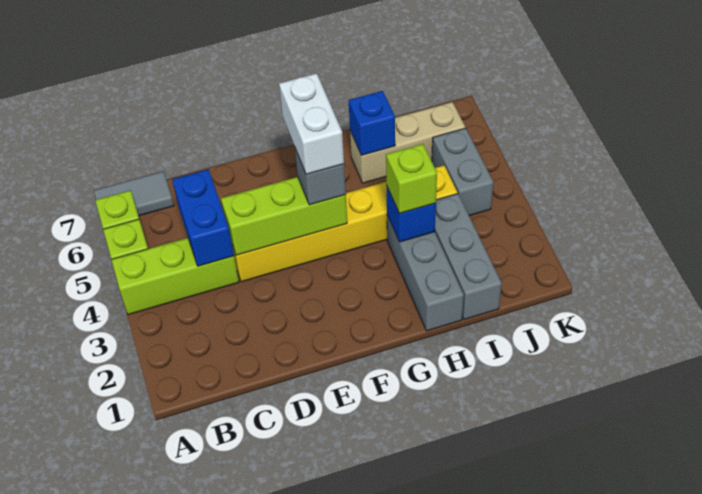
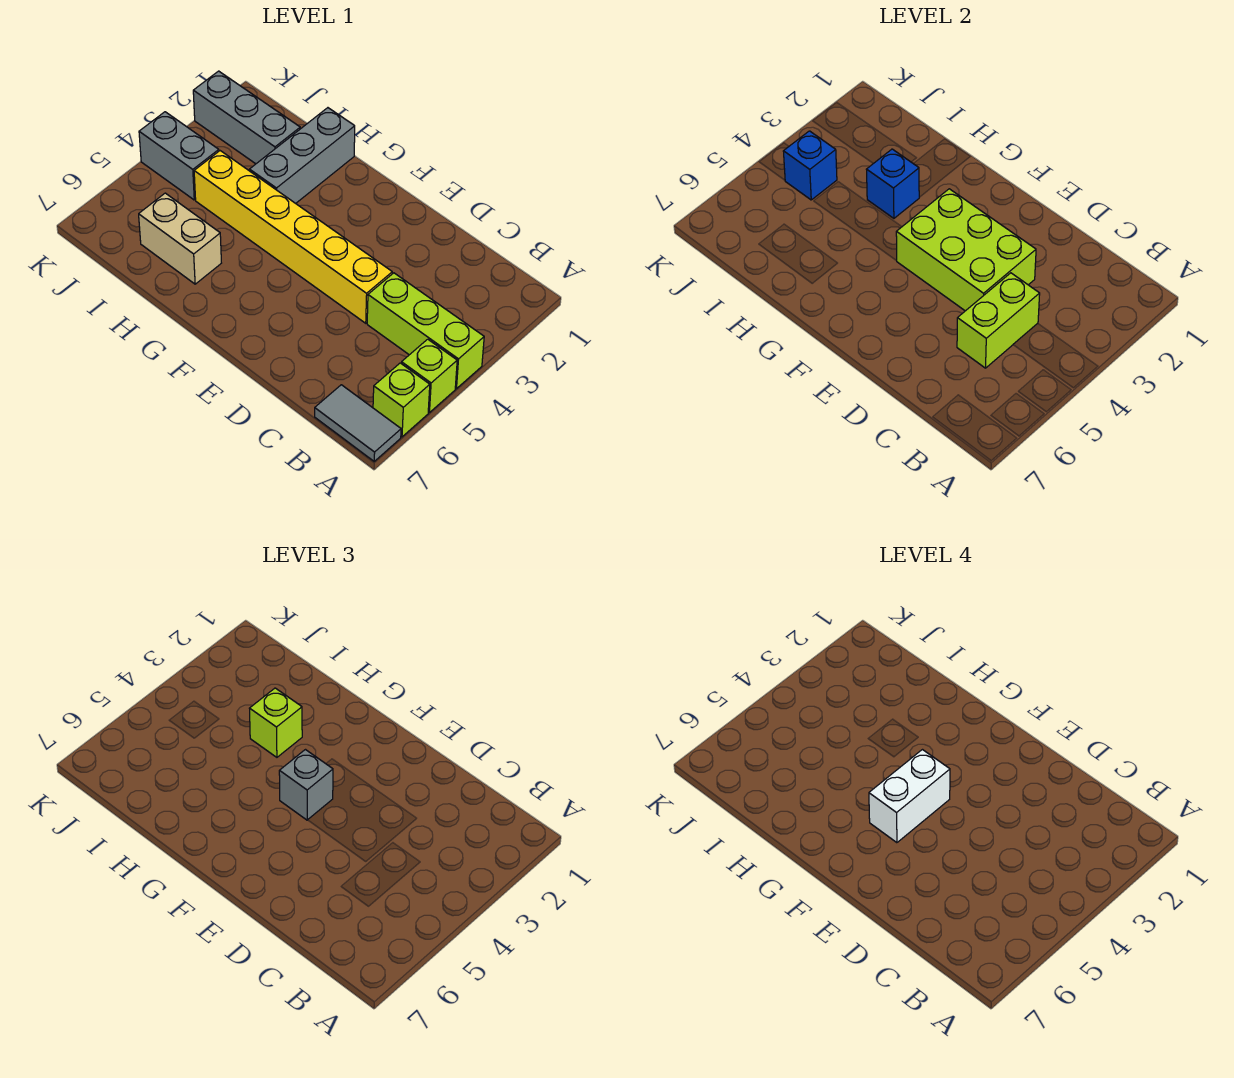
blue 1x2 brick [172,169,234,266] -> lime 1x2 brick [957,273,1040,368]
lime 1x3 brick [221,177,347,255] -> lime 2x3 brick [896,189,1036,311]
tan 1x3 brick [350,102,465,183] -> tan 1x2 brick [139,193,221,284]
blue 1x1 brick [349,91,395,155] -> blue 1x1 brick moved to [783,131,837,200]
grey 1x3 brick [435,194,502,319] -> grey 1x3 brick turned to [193,71,300,164]
grey 1x2 brick [432,128,493,216] -> grey 1x2 brick turned to [139,112,219,200]

